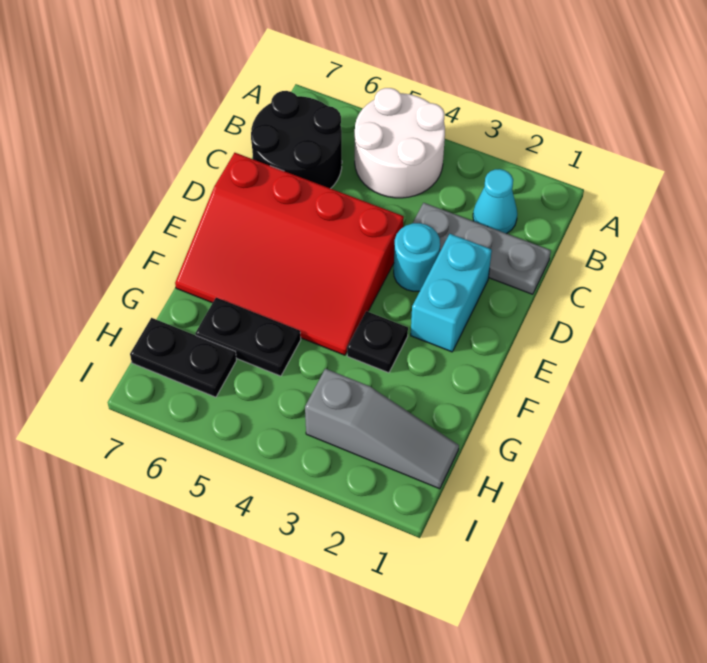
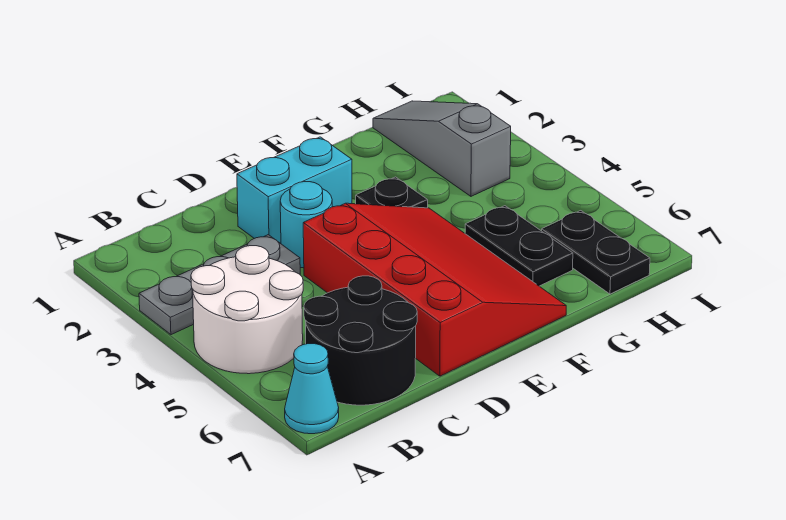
cyan 1x1 cone [473,169,517,234] -> cyan 1x1 cone moved to [285,344,339,434]
grey 1x3 plate [413,203,551,294] -> grey 1x3 plate turned to [139,235,300,335]

